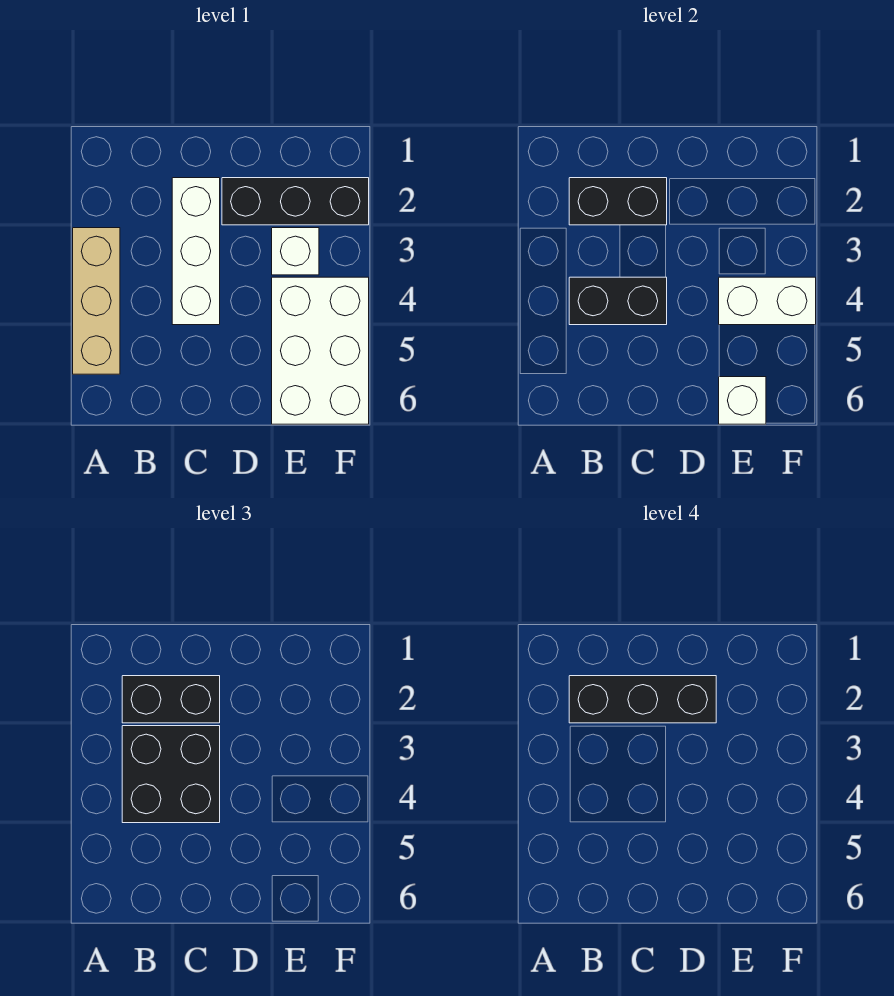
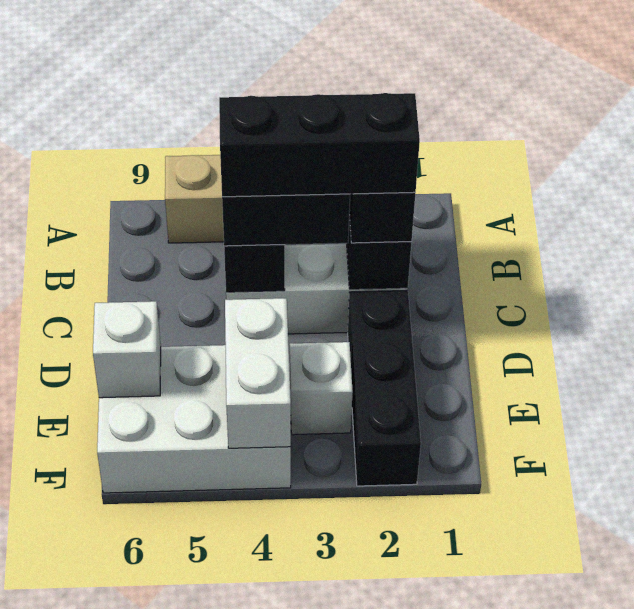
black 1x3 brick [569,676,716,723] -> black 1x3 brick turned to [219,93,420,197]

